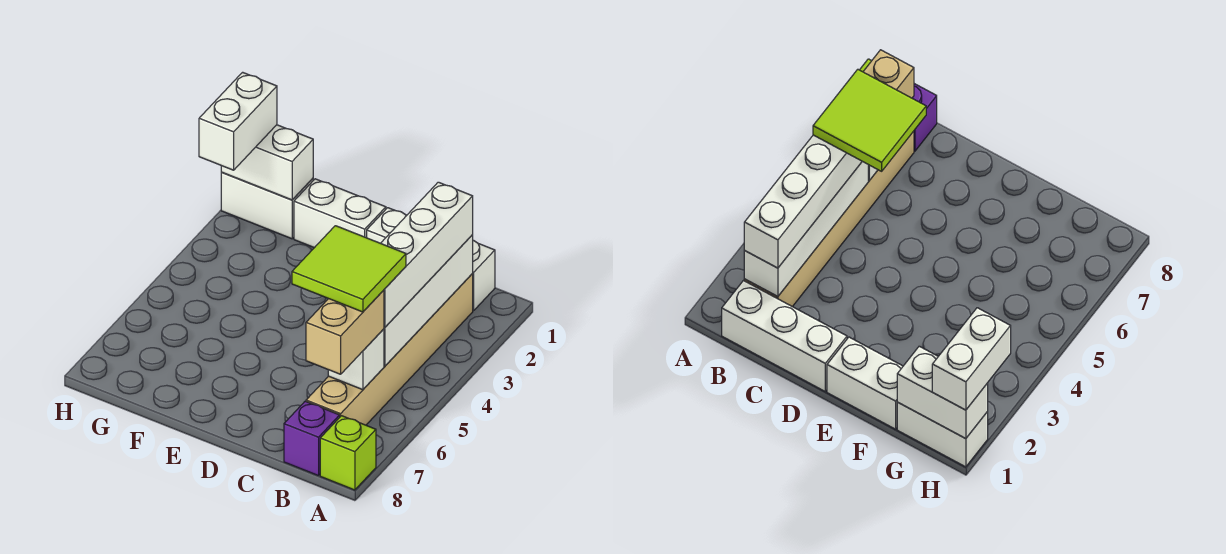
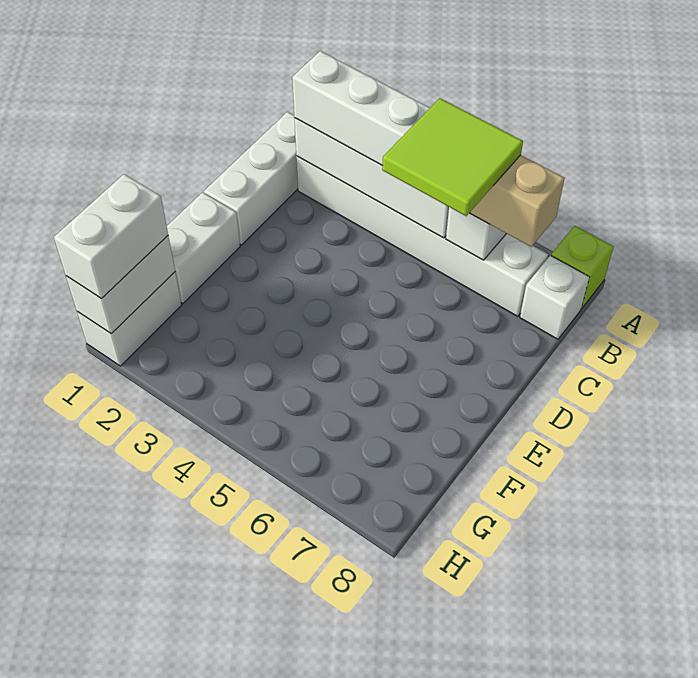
tan 1x6 brick [306,274,473,425] -> white 1x6 brick [296,156,548,316]
purple 1x1 brick [284,401,340,476] -> white 1x1 brick [520,255,590,339]
white 1x2 brick [199,72,277,170] -> white 1x2 brick turned to [54,174,168,298]

